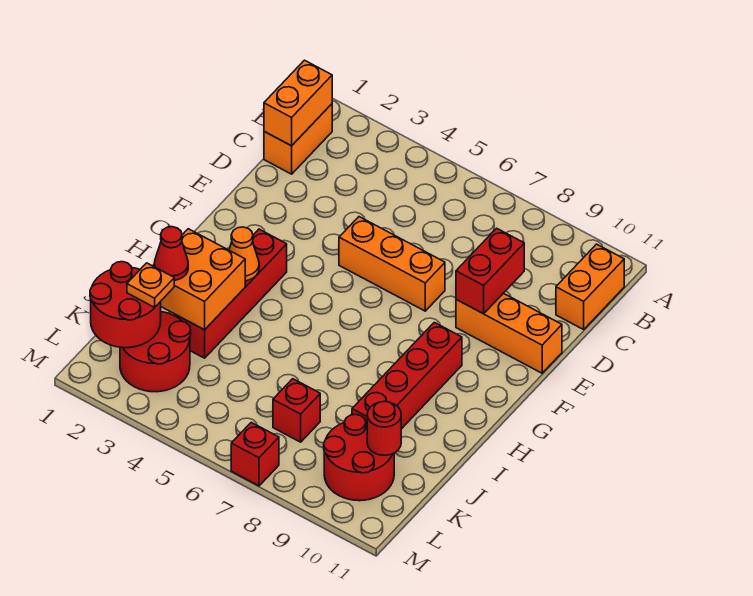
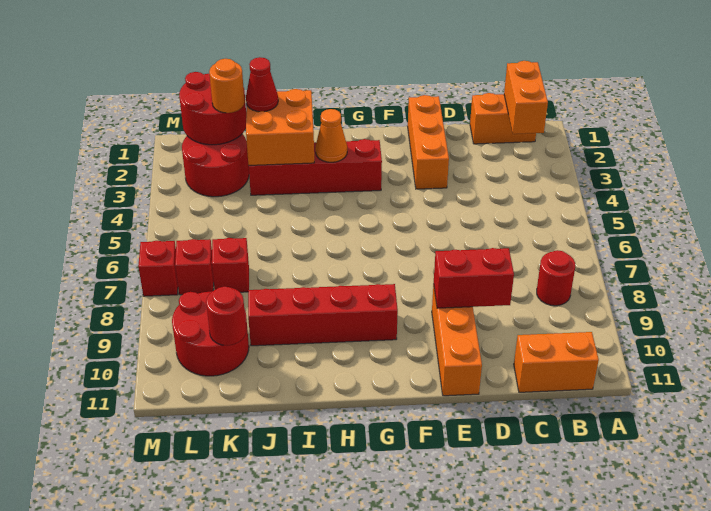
orange 1x2 brick [264,60,332,146] -> orange 1x2 brick turned to [504,61,548,134]
none -> red 1x1 round brick [537,250,575,306]
orange 1x3 brick [339,217,445,311] -> orange 1x3 brick moved to [408,95,449,189]
orange 1x1 plate [127,263,174,307] -> orange 1x1 round brick [209,59,245,113]
none -> red 1x1 brick [175,239,214,295]

